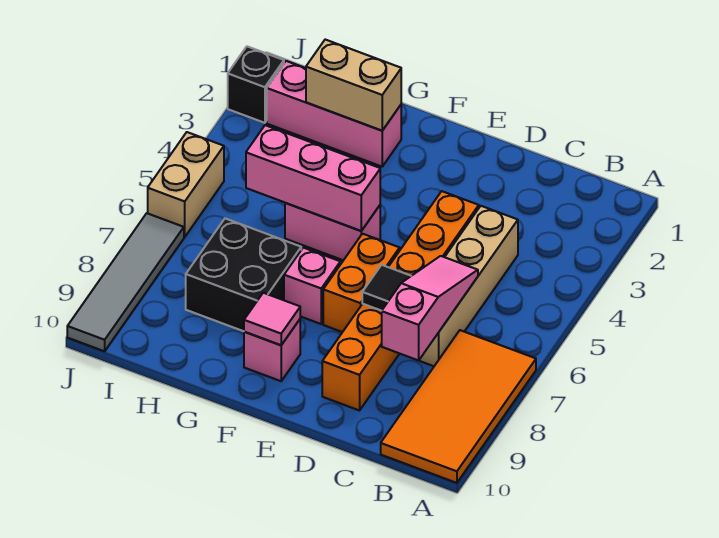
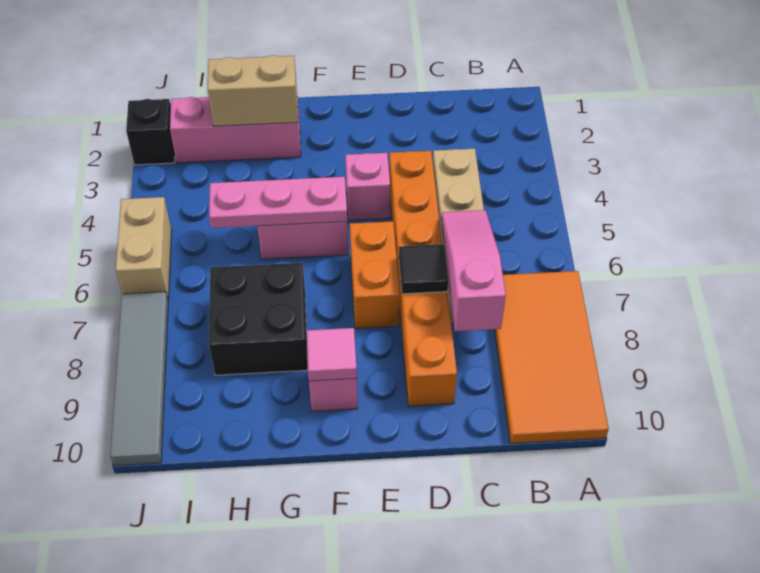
pink 1x3 brick [246,125,380,231] -> pink 1x3 plate [209,177,347,228]
pink 1x1 brick [284,248,340,324] -> pink 1x1 brick moved to [345,153,390,220]

